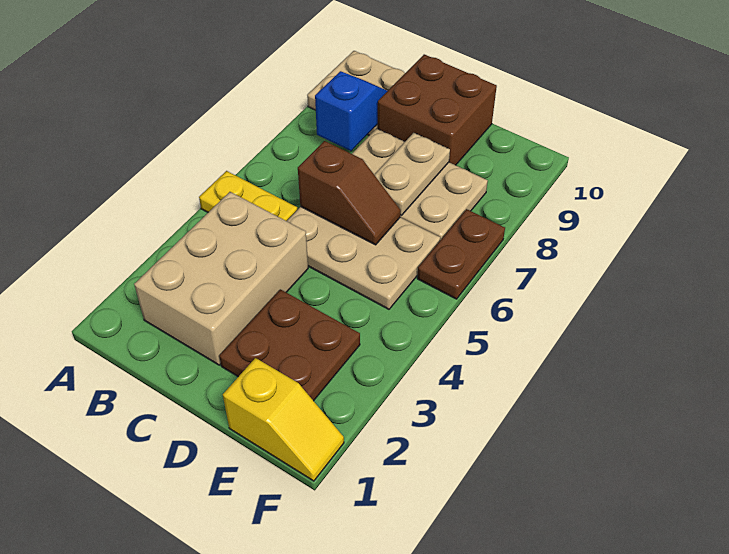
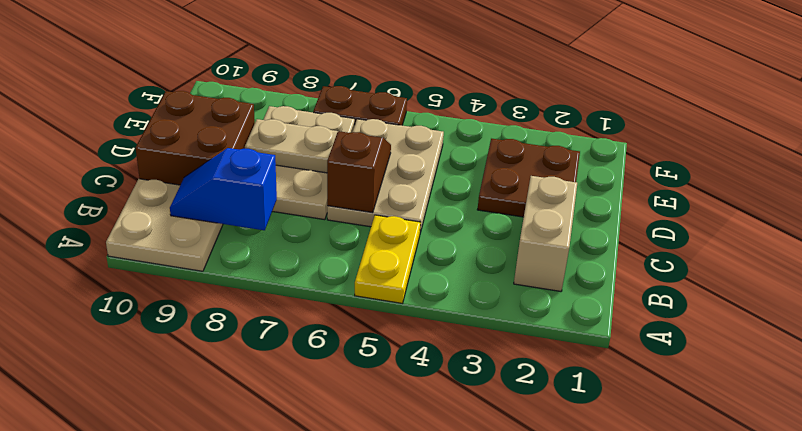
tan 2x3 brick [134,192,308,365] -> tan 1x2 brick [514,176,577,291]
yellow 1x2 slope [223,358,344,481] -> none

